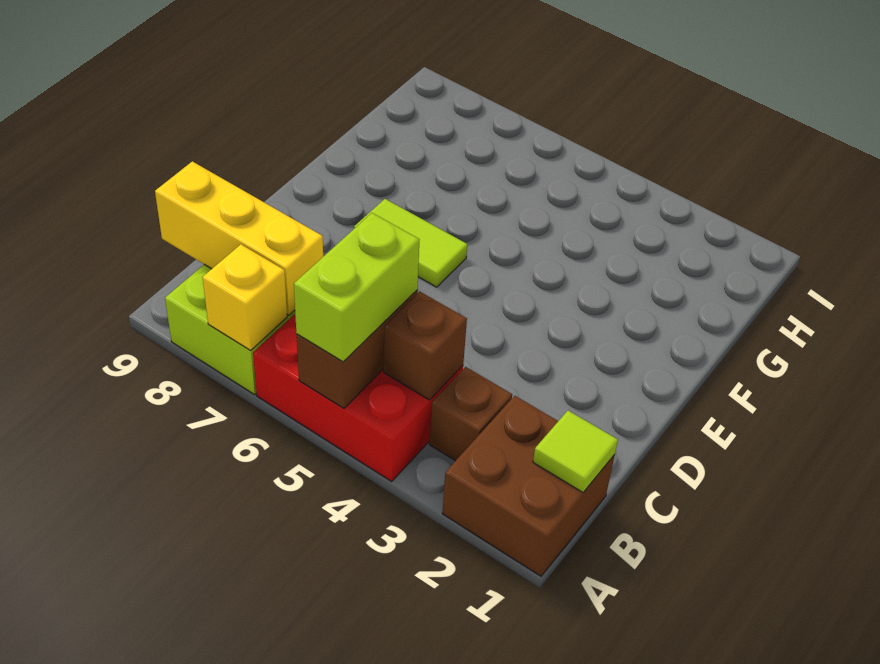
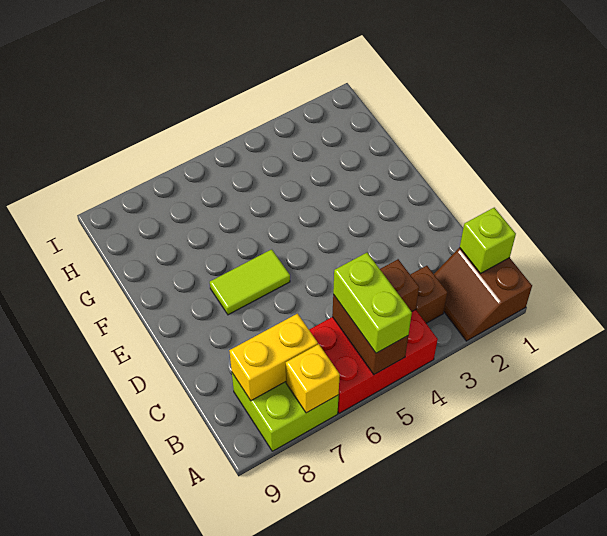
brown 2x2 brick [442,396,615,576] -> brown 2x2 slope [434,248,532,341]
lime 1x1 tile [533,411,618,492] -> lime 1x1 brick [460,208,516,273]
yellow 1x3 brick [155,161,323,315] -> yellow 1x2 brick [229,314,318,401]

